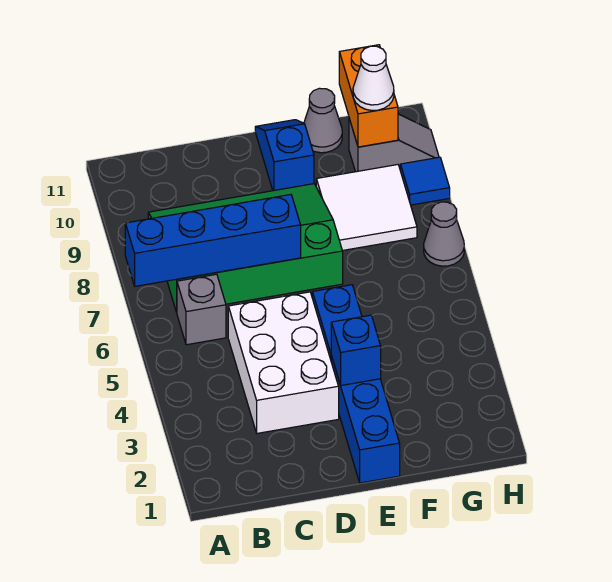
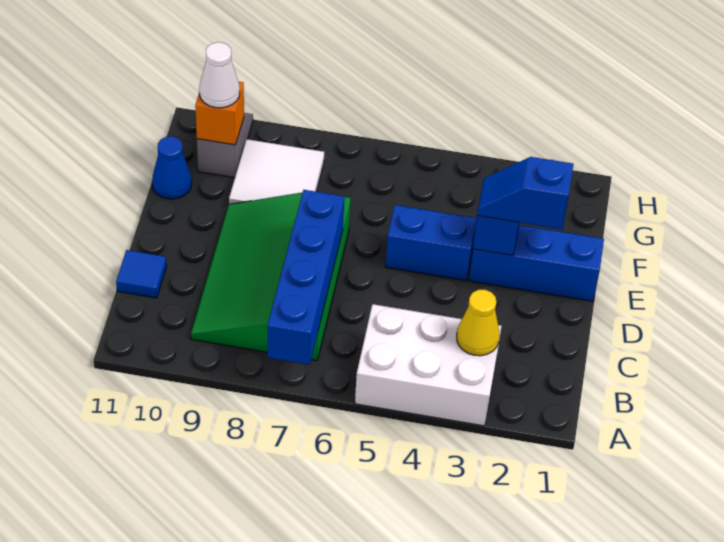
none -> yellow 1x1 cone [457,290,500,356]
grey 1x1 brick [177,274,226,345] -> none
white 2x3 brick [228,292,339,433] -> white 2x3 brick moved to [355,304,501,426]
blue 1x2 slope [255,120,314,191] -> blue 1x2 slope moved to [477,157,573,229]
grey 1x1 cone [304,88,342,153] -> blue 1x1 cone [152,137,192,199]
orange 1x2 brick [339,45,398,147] -> orange 1x1 brick [195,82,244,145]
grey 1x1 cone [424,202,464,266] -> none
blue 1x1 tile [400,157,450,205] -> blue 1x1 tile moved to [116,250,167,298]

